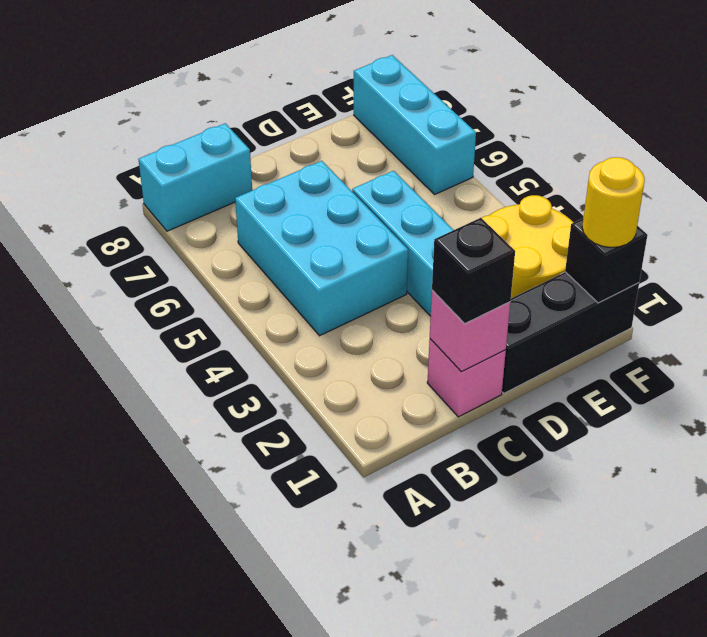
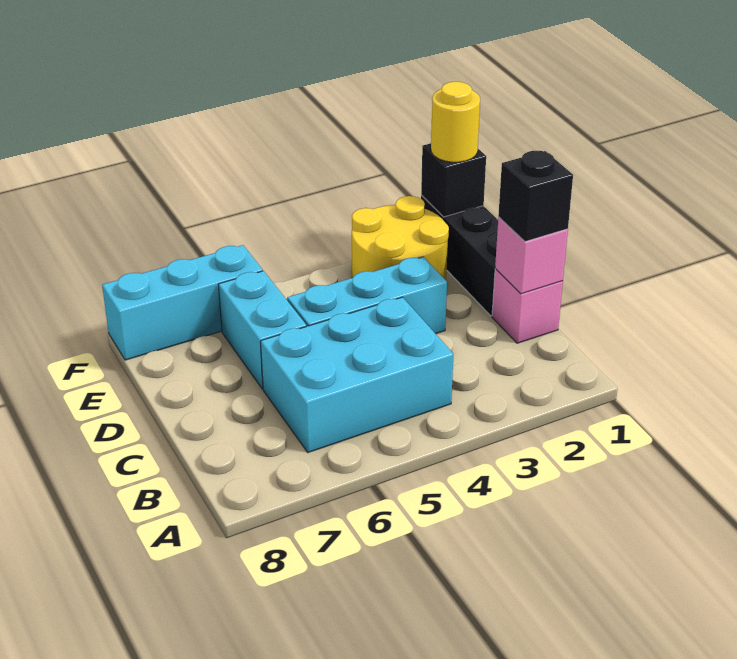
cyan 1x2 brick [138,123,252,231] -> cyan 1x2 brick moved to [218,271,306,389]

